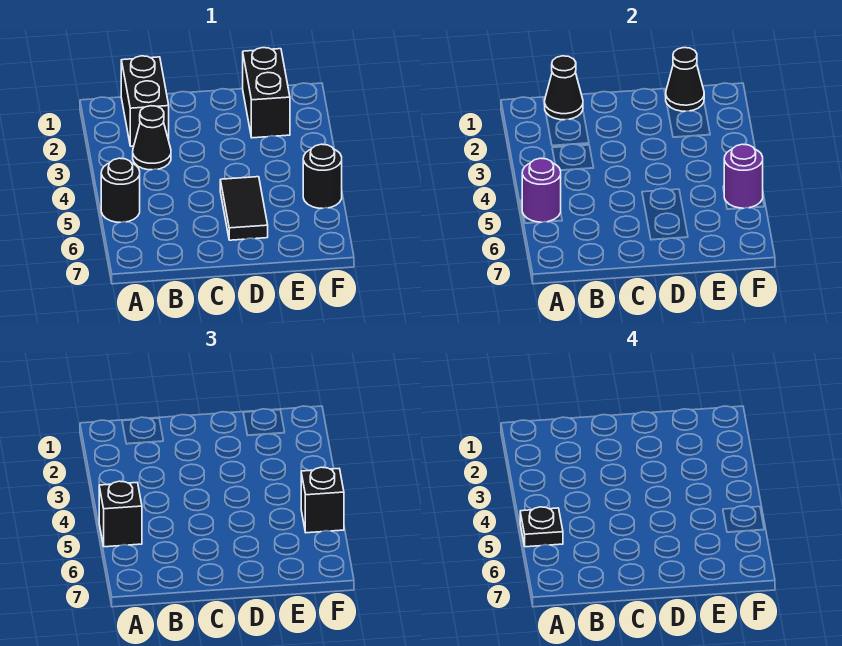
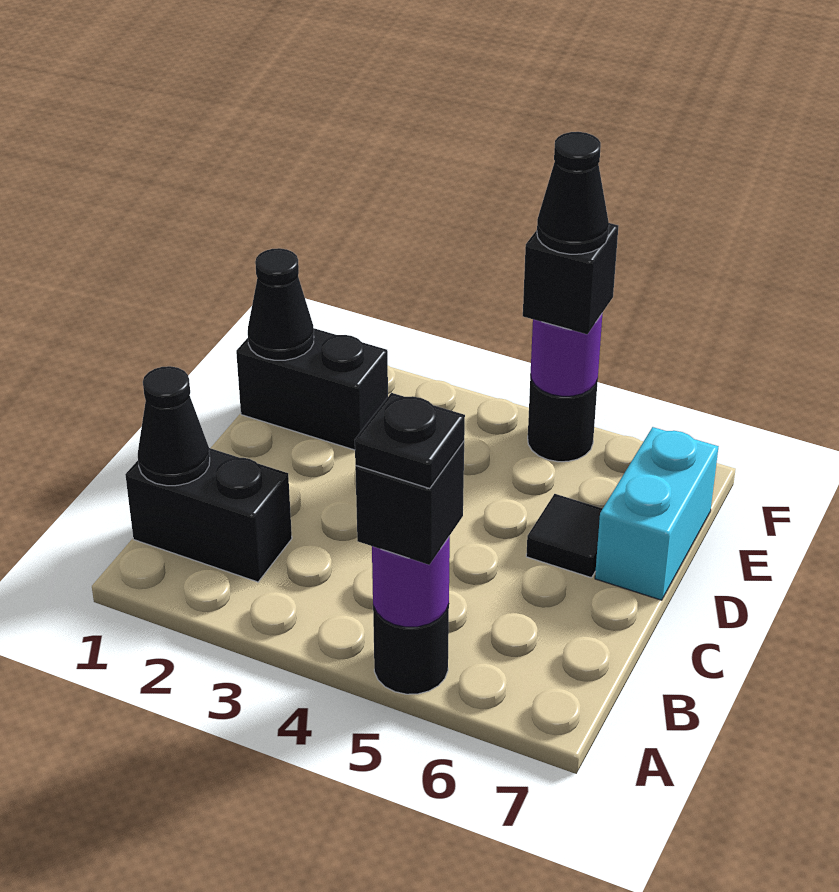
black 1x1 cone [133,106,171,170] -> black 1x1 cone moved to [537,132,609,254]
black 1x2 tile [220,177,268,240] -> black 1x1 tile [526,494,603,578]
none -> cyan 1x2 brick [595,427,718,600]

